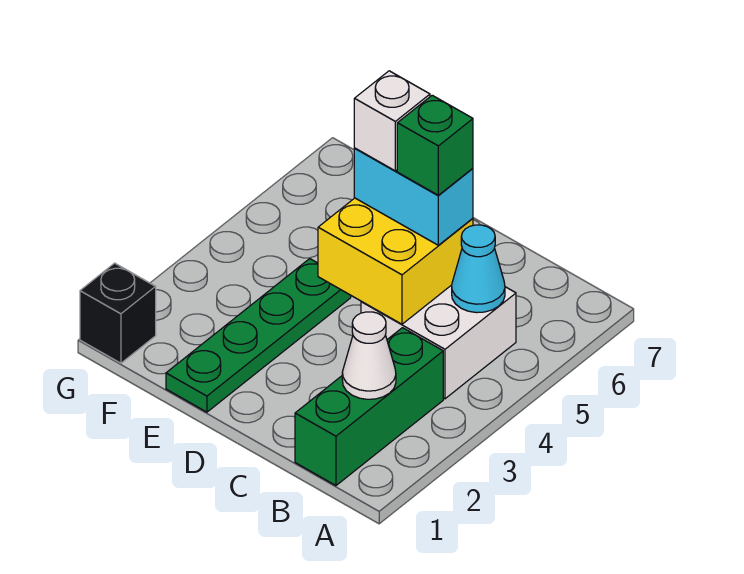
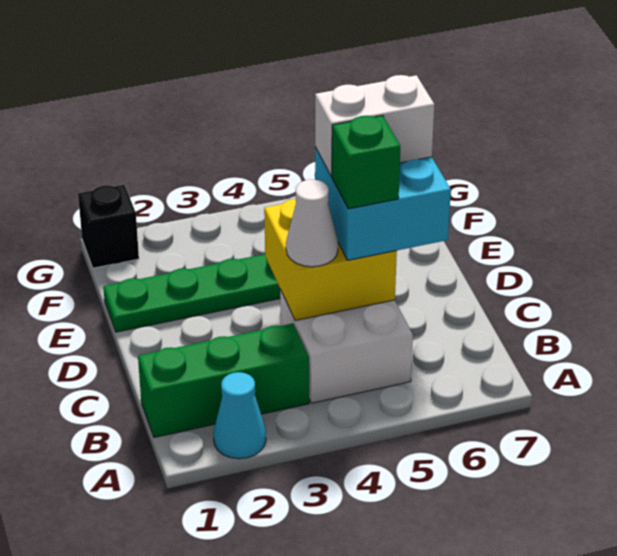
white 1x1 cone [342,312,396,399] -> white 1x1 cone moved to [286,180,338,267]
cyan 1x1 cone [452,225,505,313] -> cyan 1x1 cone moved to [213,372,266,459]
cyan 1x2 brick [354,148,473,245] -> cyan 2x2 brick [315,147,451,260]
white 1x1 brick [354,71,430,171] -> white 1x2 brick [315,75,434,176]

